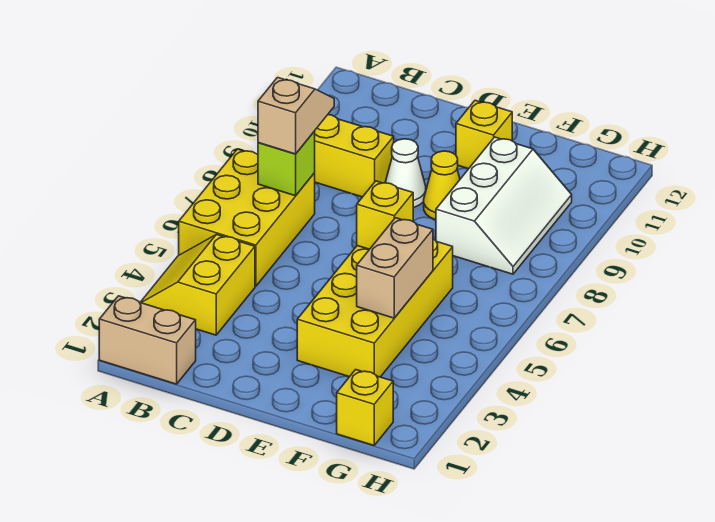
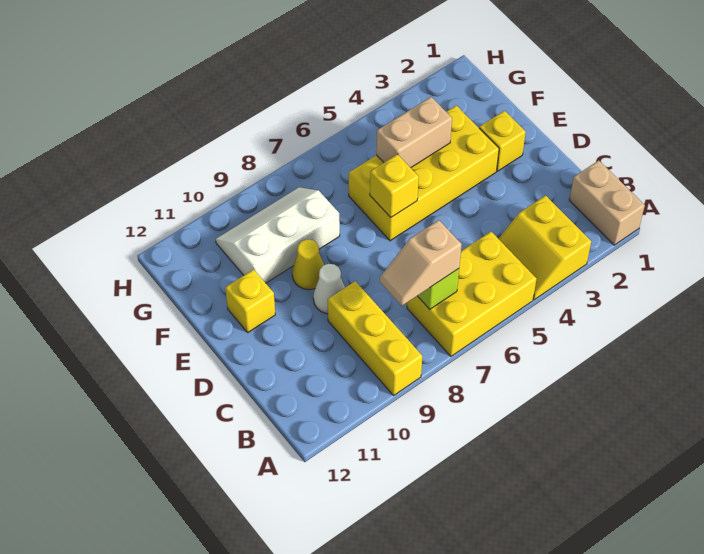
yellow 2x2 slope [140,235,255,335] -> yellow 2x2 slope turned to [498,195,591,300]
yellow 1x1 brick [337,370,393,445] -> yellow 1x1 brick moved to [479,111,526,171]

